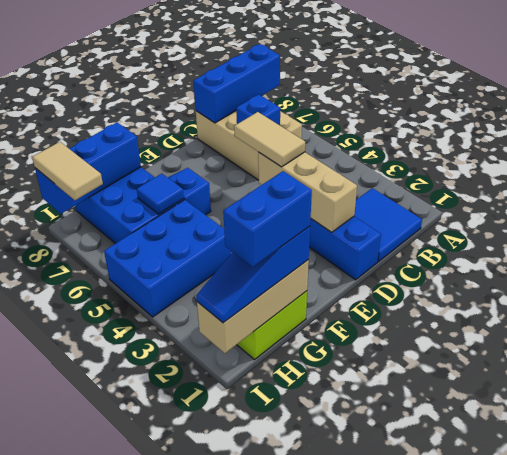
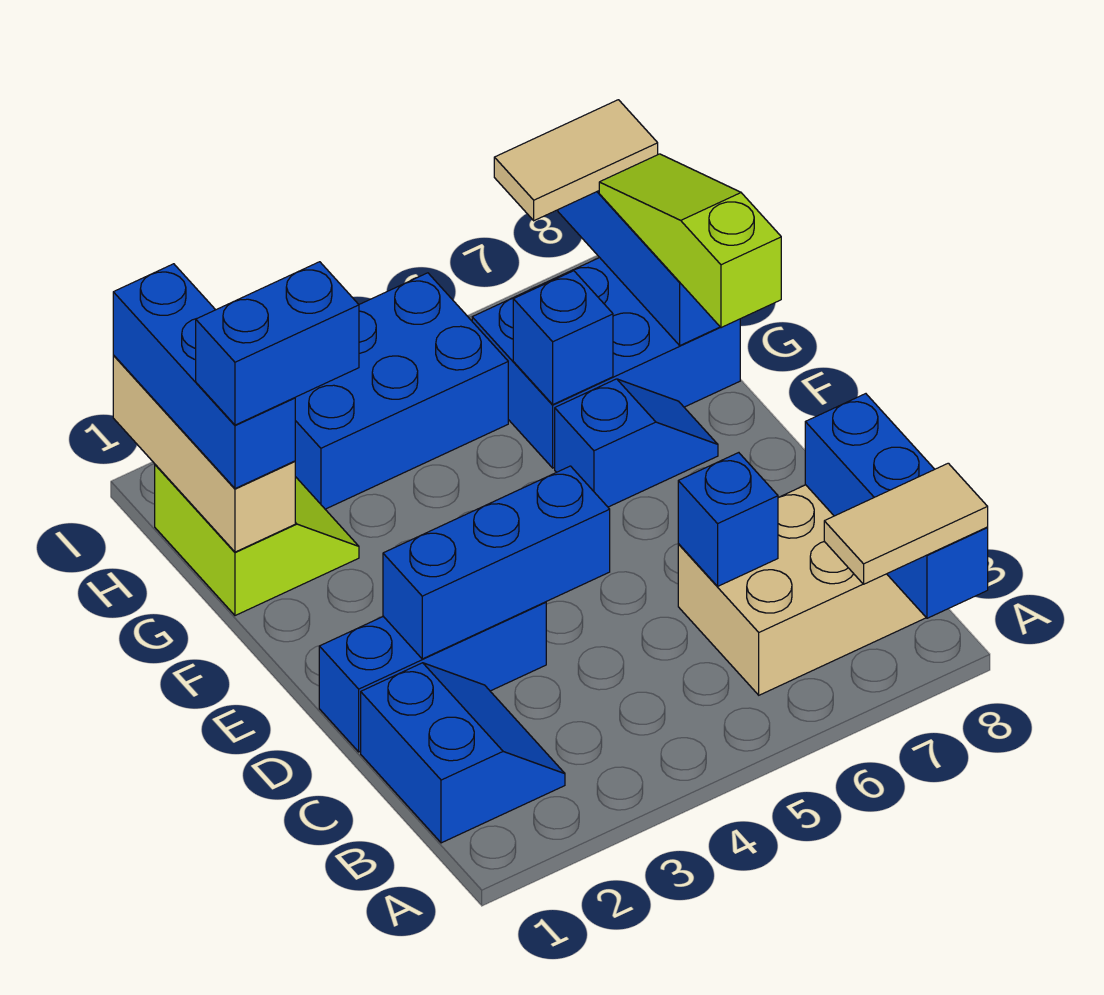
blue 2x2 tile [354,188,422,262] -> blue 2x2 slope [361,663,565,843]
tan 1x3 brick [258,152,357,232] -> blue 1x3 brick [383,466,610,659]
tan 1x2 tile [234,112,305,167] -> tan 1x2 tile moved to [824,463,988,584]
none -> lime 1x3 slope [599,154,781,328]
blue 1x3 slope [196,226,310,323] -> blue 1x3 brick [113,264,295,489]
blue 1x2 brick [223,171,312,267] -> blue 1x2 brick turned to [196,262,359,425]
blue 2x3 brick [104,200,231,317] -> blue 2x3 brick turned to [295,273,508,509]
blue 1x1 tile [137,174,184,214] -> blue 1x1 brick [513,271,613,404]

